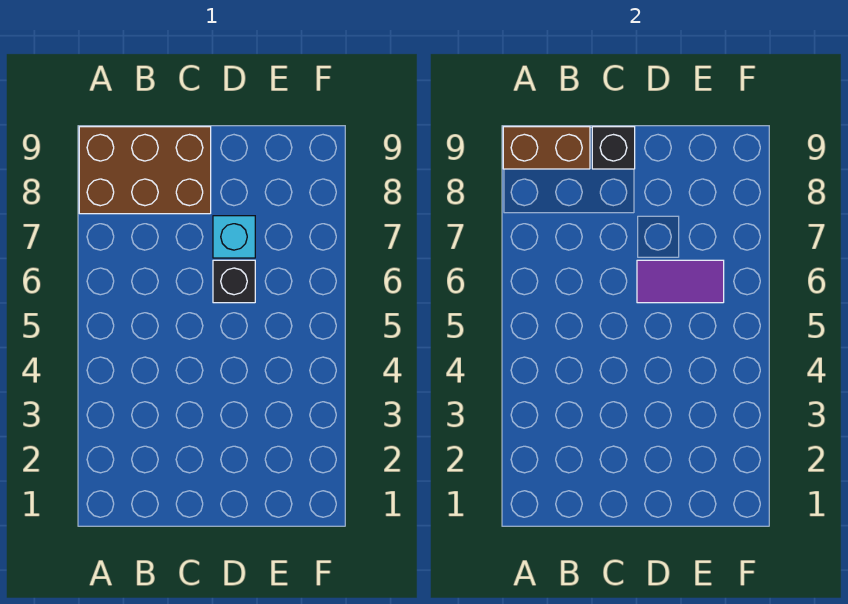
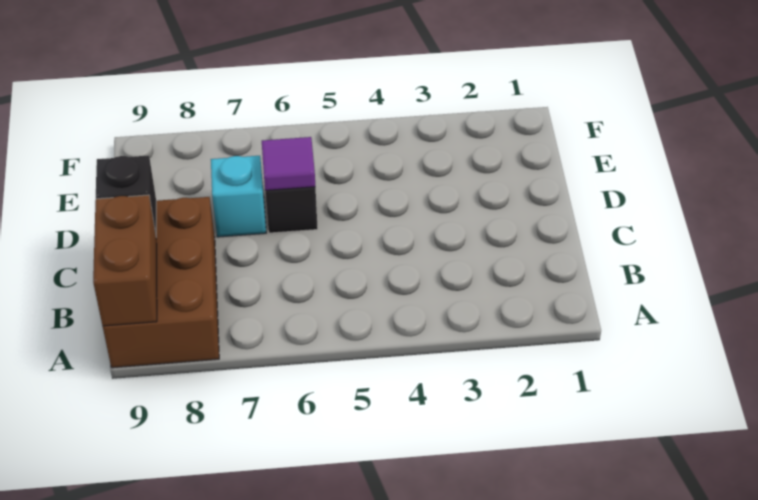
purple 1x2 tile [637,260,724,303] -> purple 1x1 tile [262,137,315,190]

